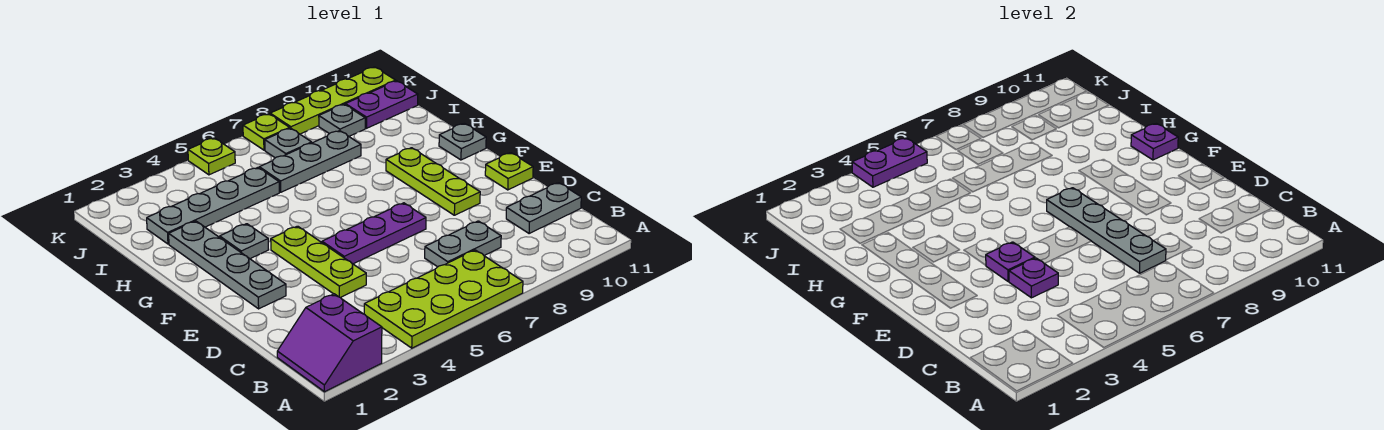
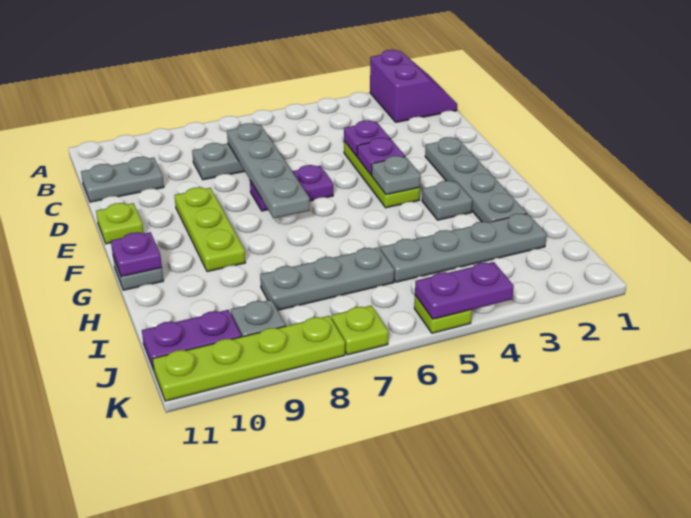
lime 2x4 plate [364,250,523,348] -> none
purple 1x3 plate [322,203,426,264] -> purple 1x2 plate [250,165,333,211]
grey 1x1 plate [265,128,312,158] -> grey 1x1 plate moved to [372,156,421,195]

